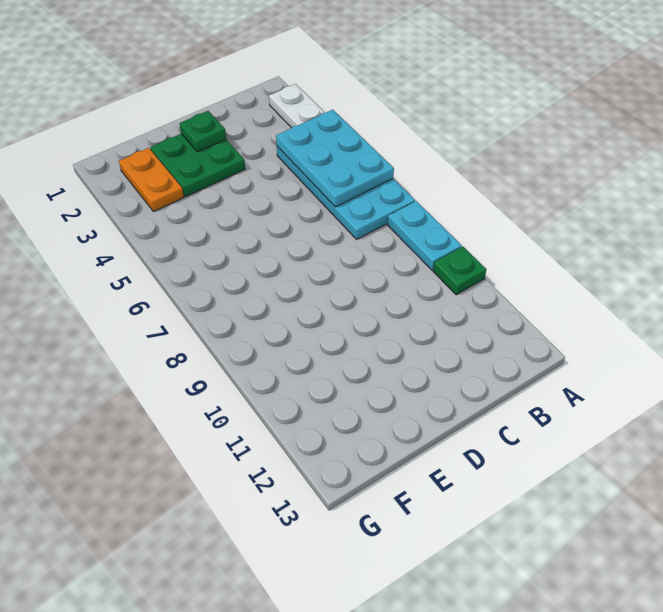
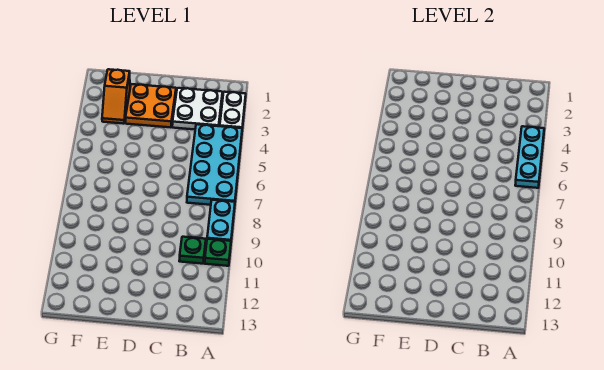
cyan 2x3 plate [276,110,394,207] -> cyan 1x3 plate [515,126,544,188]
none -> white 2x2 plate [172,88,222,130]
green 2x2 plate [150,134,245,197] -> orange 2x2 plate [125,84,176,127]
green 1x1 plate [179,111,226,152] -> green 1x1 plate moved to [179,237,206,264]
orange 1x2 plate [119,148,184,212] -> orange 1x2 slope [102,69,130,124]

